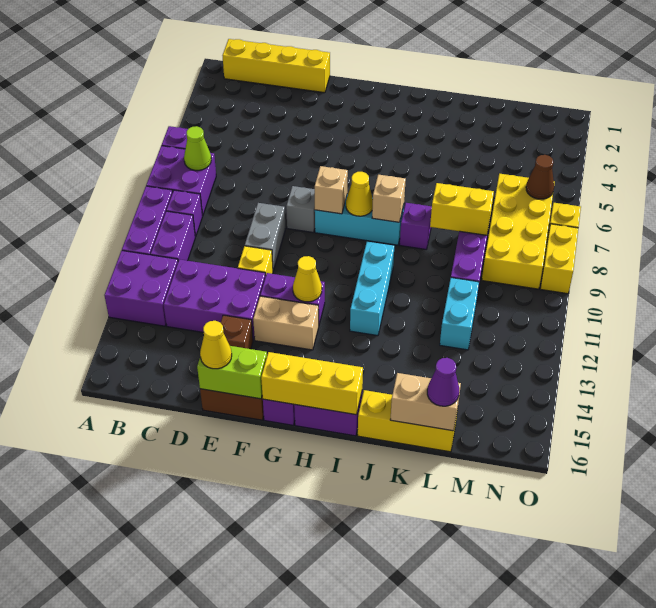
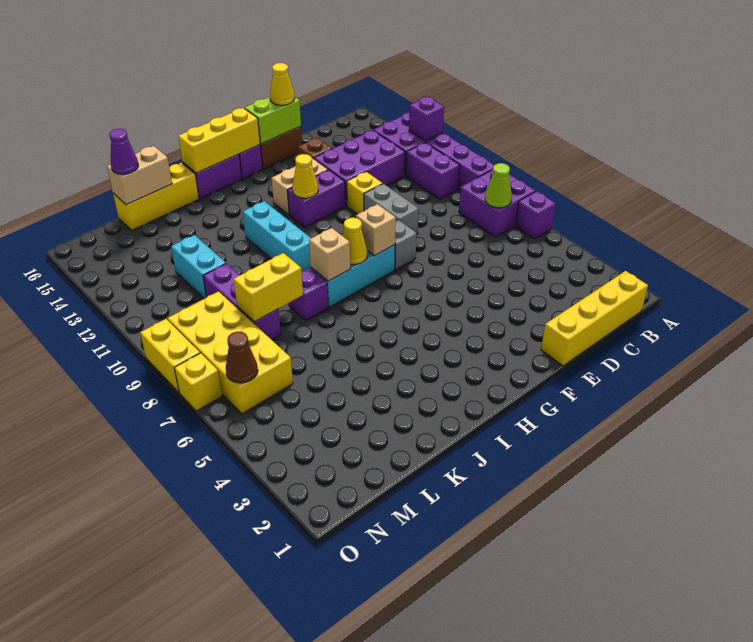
purple 1x1 brick [166,190,203,237] -> purple 1x1 brick moved to [409,97,444,141]

